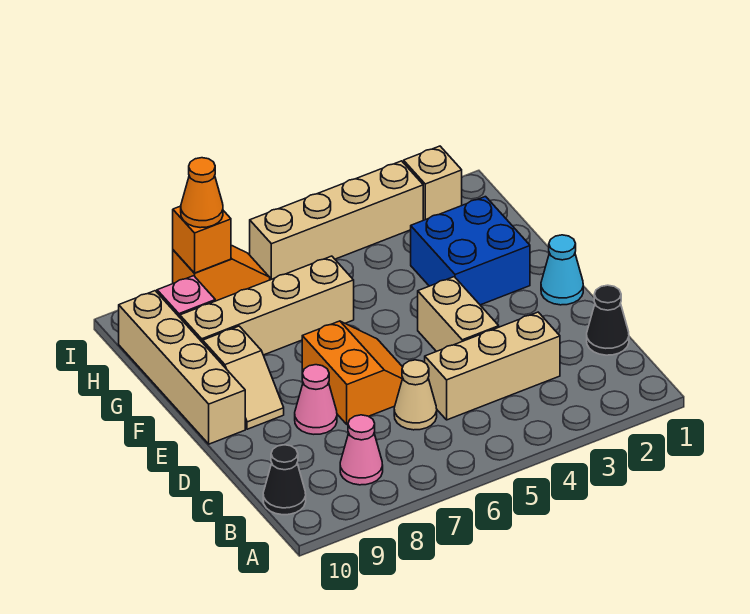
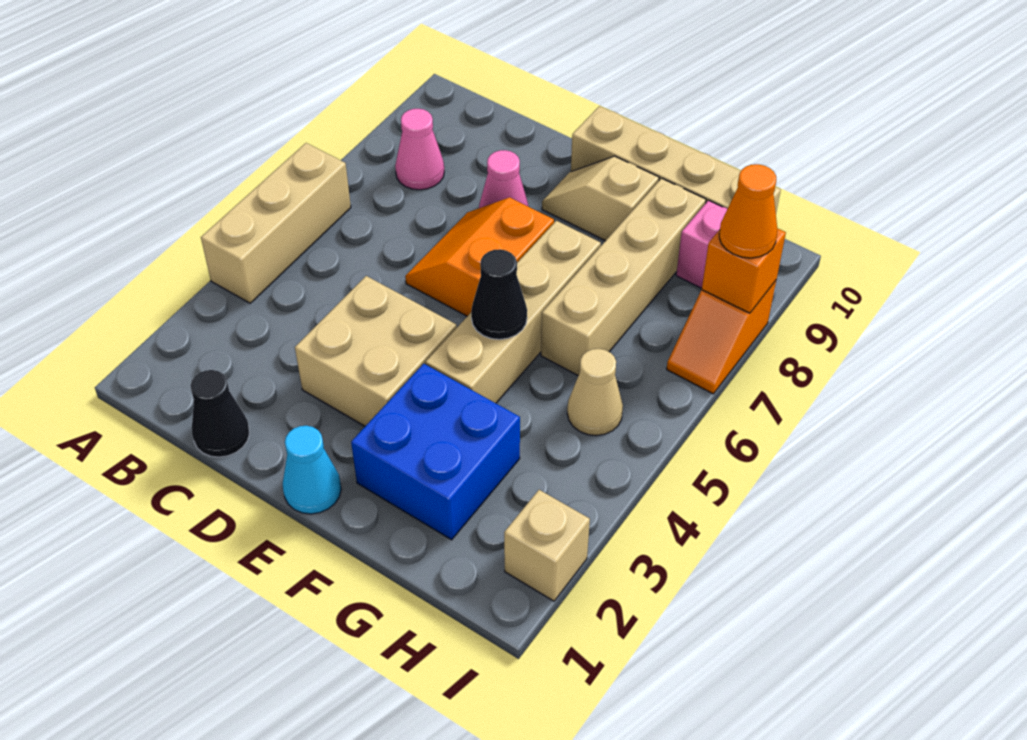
black 1x1 cone [263,445,306,515] -> black 1x1 cone moved to [471,249,527,339]
tan 1x3 brick [425,312,560,420] -> tan 1x3 brick moved to [201,143,351,303]
tan 1x1 cone [394,360,437,430] -> tan 1x1 cone moved to [567,349,623,436]
tan 1x2 brick [418,277,499,352] -> tan 2x2 brick [295,276,457,426]
orange 2x2 slope [302,321,403,425] -> orange 2x2 slope turned to [405,198,554,316]
tan 1x4 brick [250,161,423,280] -> tan 1x4 brick moved to [425,221,601,403]

